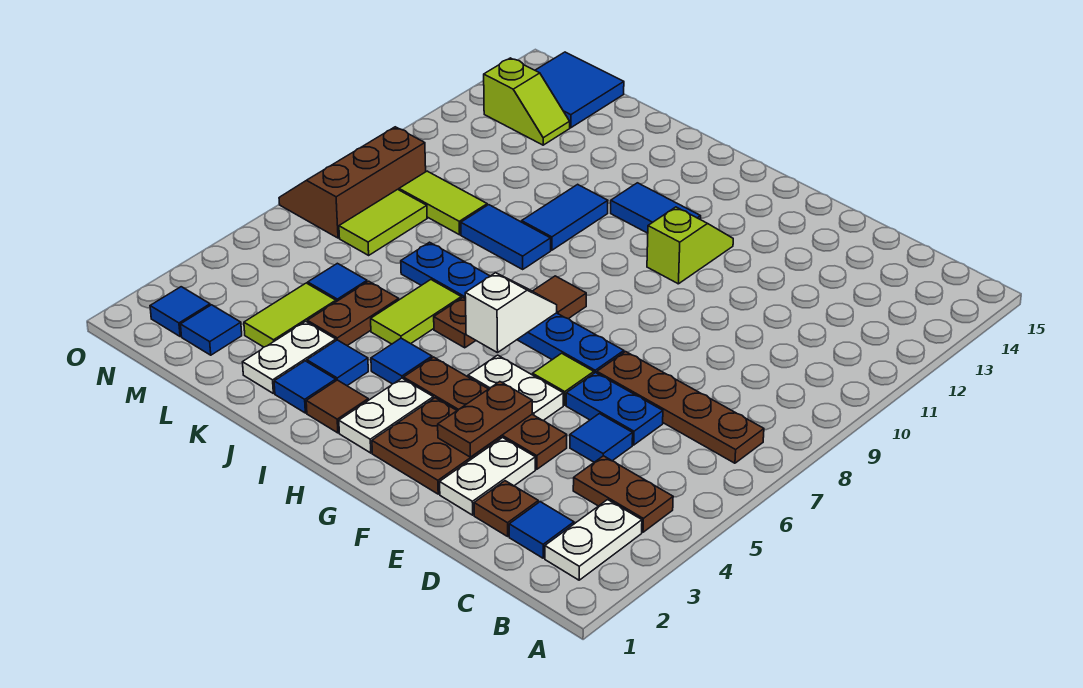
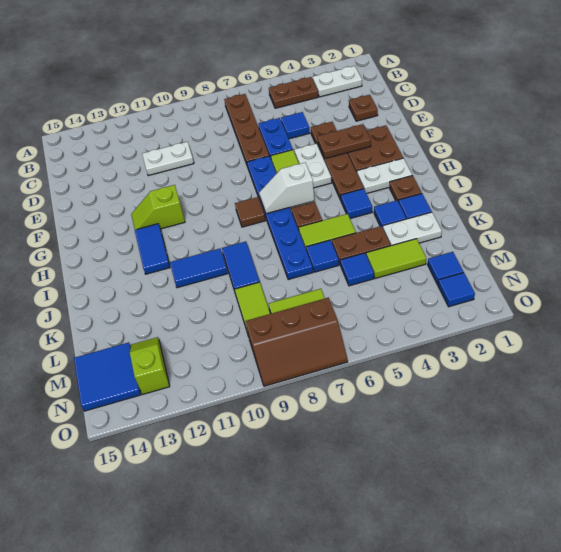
brown 1x2 plate [573,456,673,532] -> brown 1x2 plate turned to [269,77,318,108]
blue 1x1 tile [509,502,574,558] -> blue 1x1 tile moved to [306,240,339,272]
white 1x2 plate [440,438,535,515] -> white 1x2 plate moved to [142,142,194,176]
brown 1x1 tile [306,380,368,433] -> brown 1x1 plate [390,175,422,202]

